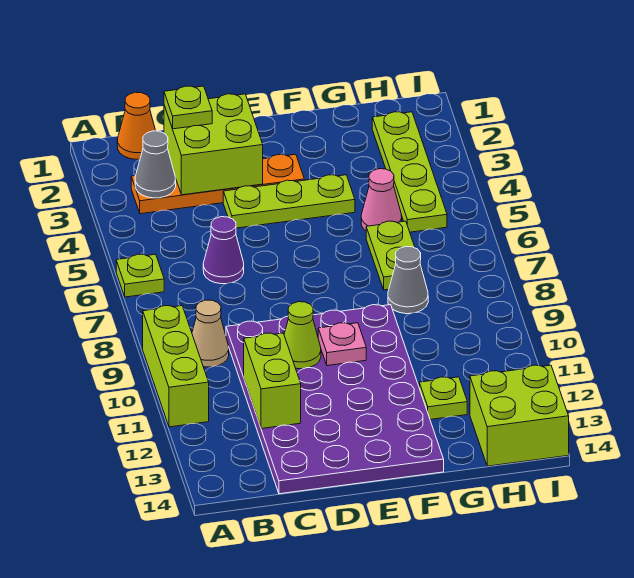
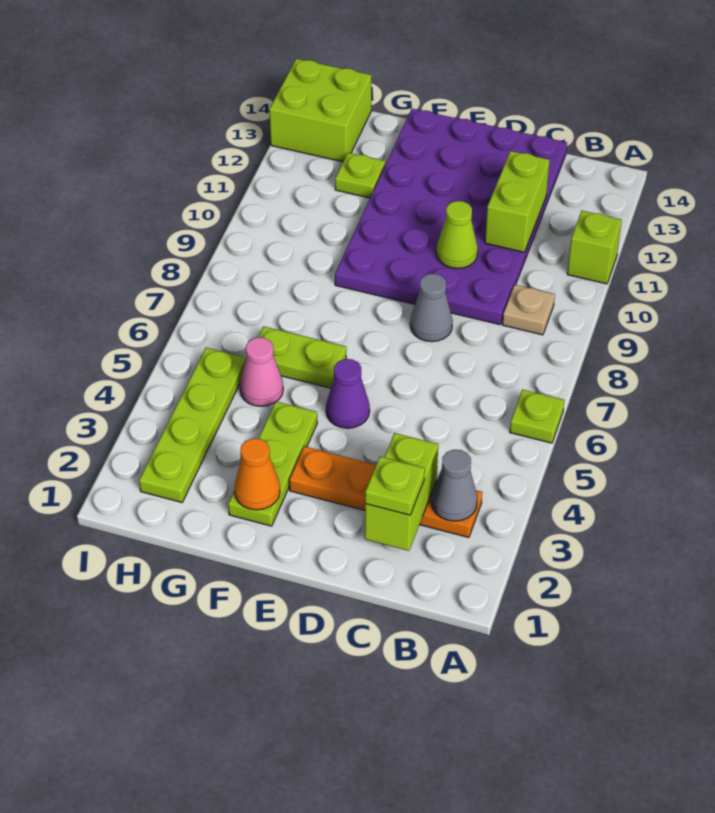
lime 1x3 brick [143,306,209,427] -> lime 1x1 brick [567,211,622,284]
orange 1x1 cone [117,92,156,159] -> orange 1x1 cone moved to [234,438,280,510]
tan 1x1 cone [192,300,229,367] -> tan 1x1 plate [502,285,555,335]
lime 2x2 brick [164,94,263,195] -> lime 1x2 brick [365,433,438,551]
purple 1x1 cone [203,217,244,284] -> purple 1x1 cone moved to [326,359,370,428]
lime 1x3 plate [223,175,355,228] -> lime 1x3 plate turned to [228,402,317,526]
pink 1x1 plate [318,323,366,366] -> none
lime 1x2 plate [366,221,423,290] -> lime 1x2 plate turned to [258,327,346,388]
grey 1x1 cone [388,247,428,314] -> grey 1x1 cone moved to [410,274,453,342]

